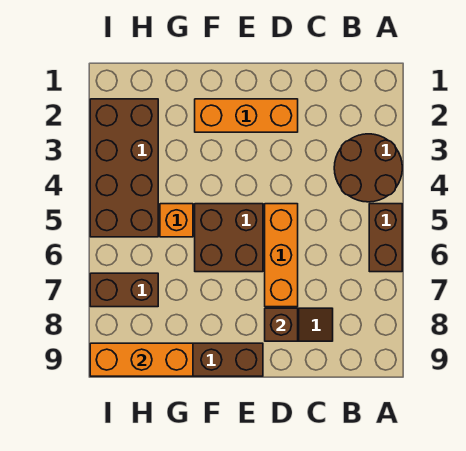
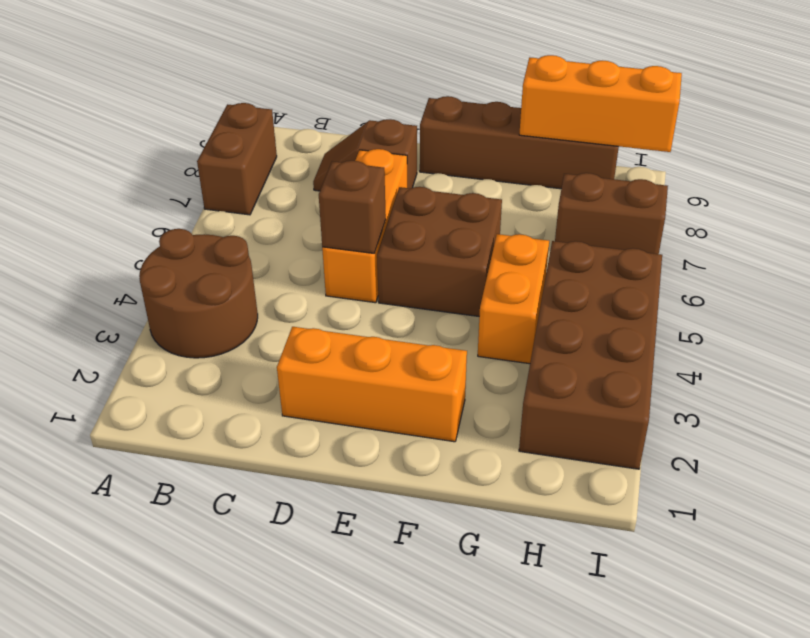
brown 1x2 brick [369,204,402,272] -> brown 1x2 brick moved to [197,103,277,215]
brown 1x1 brick [265,308,298,341] -> brown 1x1 brick moved to [319,161,386,253]
orange 1x1 brick [160,204,193,237] -> orange 1x2 brick [478,234,549,364]

